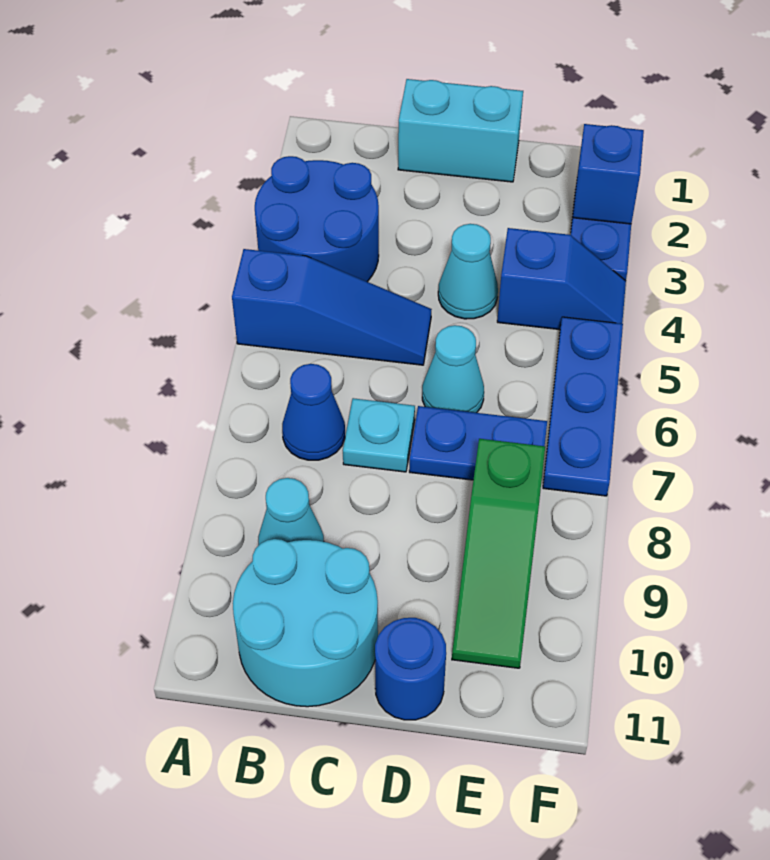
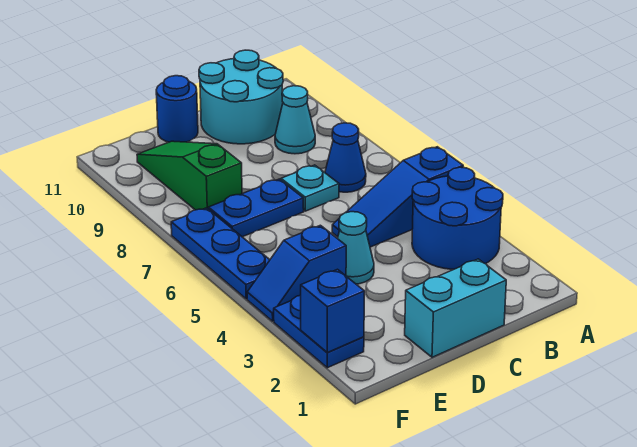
cyan 1x1 cone [422,325,484,413] -> none

